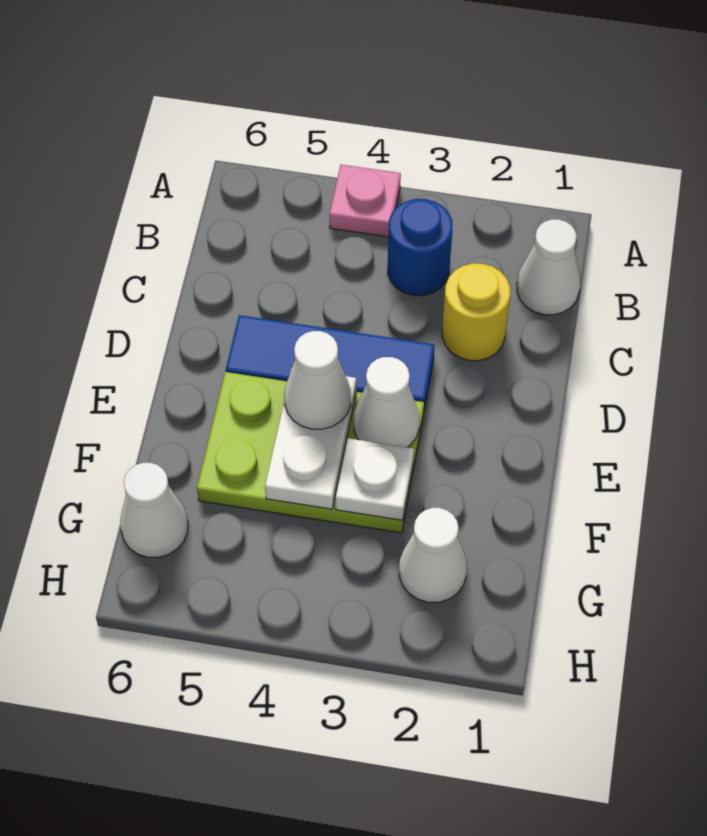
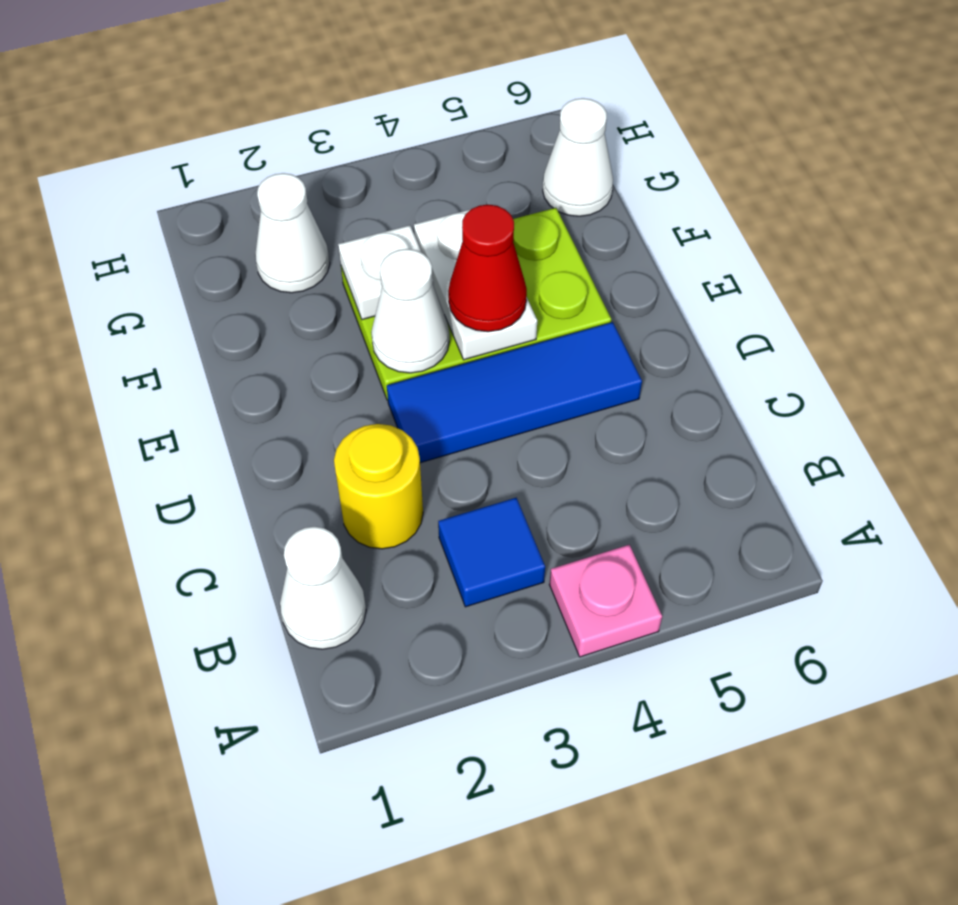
blue 1x1 round brick [388,199,452,296] -> blue 1x1 tile [438,498,545,607]
white 1x1 cone [284,331,351,429] -> red 1x1 cone [448,205,527,332]

